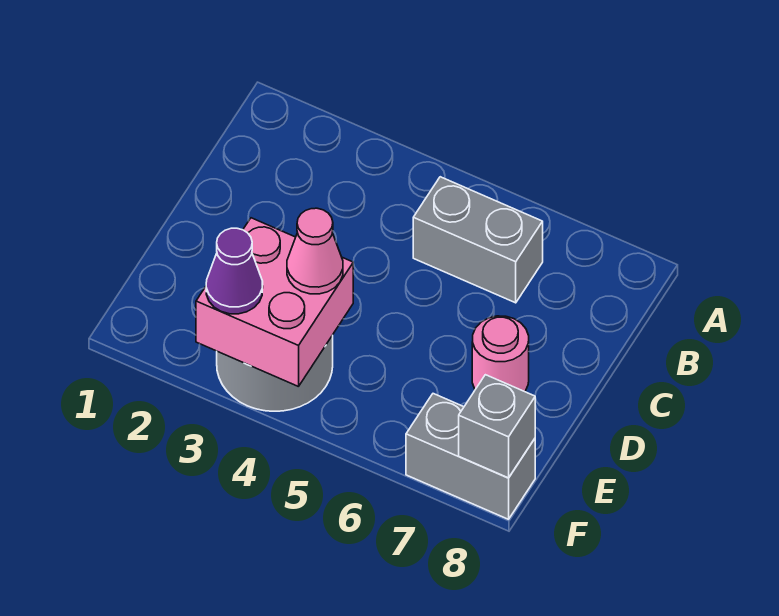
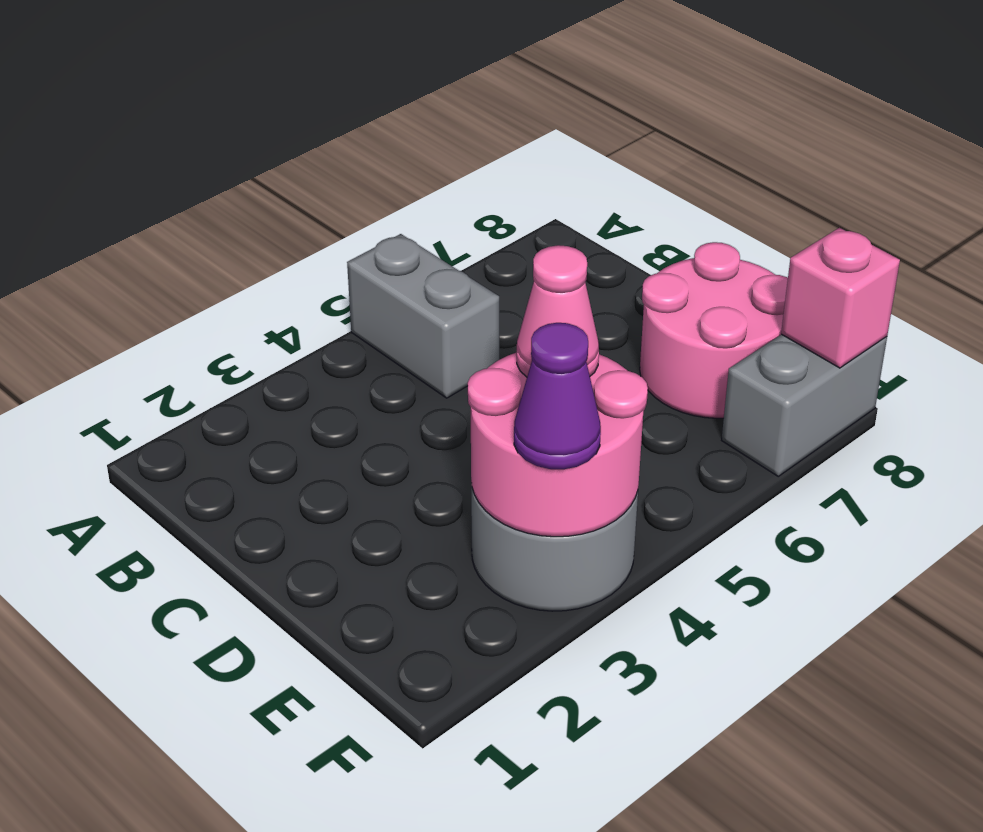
grey 1x2 brick [413,177,543,303] -> grey 1x2 brick turned to [347,234,499,398]
pink 1x1 round brick [472,316,529,392] -> pink 2x2 round brick [640,242,788,418]
pink 2x2 brick [196,218,353,387] -> pink 2x2 round brick [468,352,648,537]
grey 1x1 brick [459,375,535,478] -> pink 1x1 brick [781,228,900,368]

